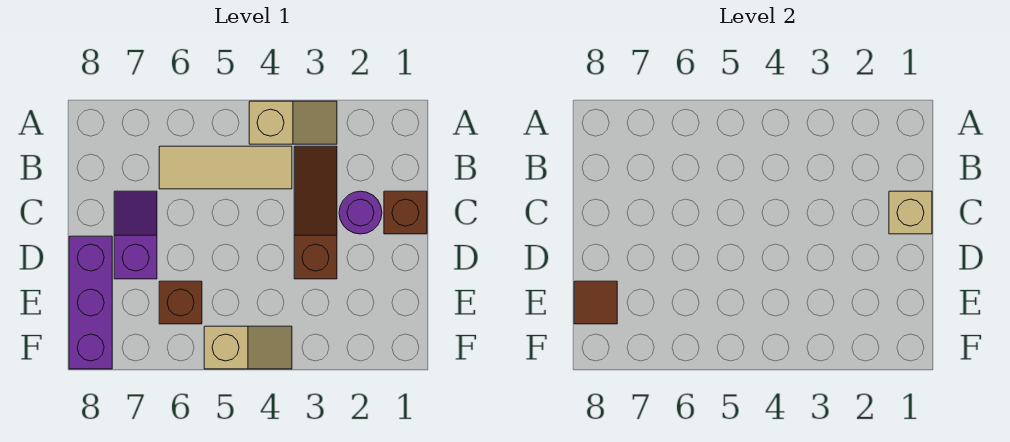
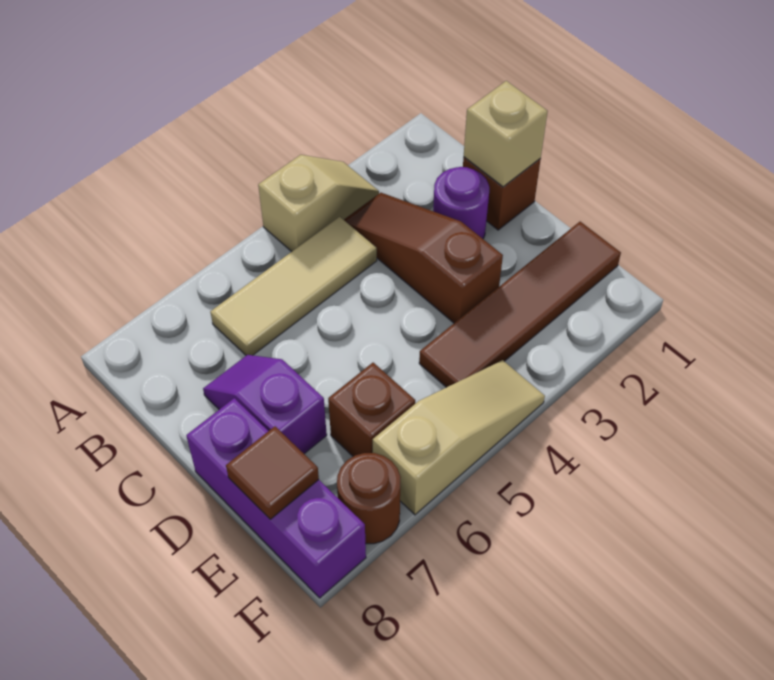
none -> brown 1x4 tile [419,222,621,387]
tan 1x2 slope [204,326,292,369] -> tan 1x3 slope [373,360,545,515]
none -> brown 1x1 round brick [337,453,401,544]

